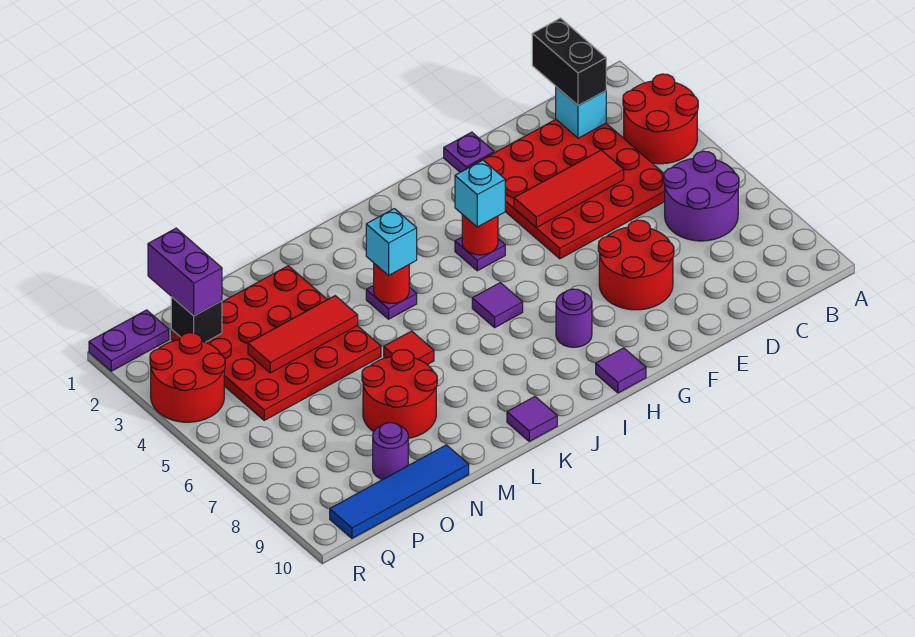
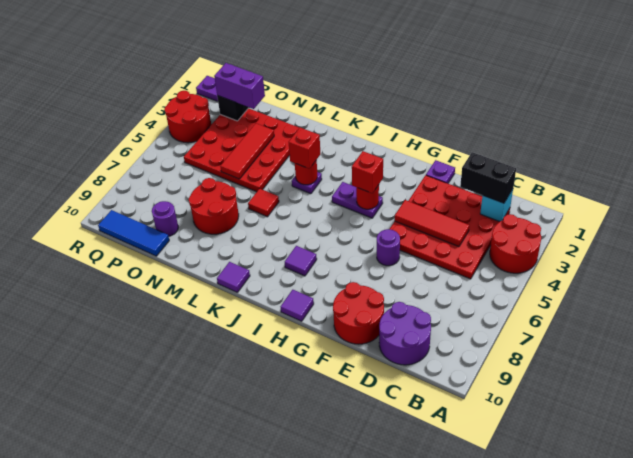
purple 2x2 round brick [664,151,739,241] -> purple 2x2 round brick moved to [379,302,431,365]
black 1x2 brick [532,18,606,106] -> black 1x2 brick turned to [460,152,516,203]
red 2x2 round brick [598,220,674,310] -> red 2x2 round brick moved to [333,282,384,344]
purple 1x1 plate [455,237,505,271] -> purple 1x2 plate [332,182,383,218]
cyan 1x1 brick [455,160,505,227] -> red 1x1 brick [352,151,383,193]
purple 1x1 round brick [556,289,592,347] -> purple 1x1 round brick moved to [377,229,400,266]
purple 1x1 tile [472,283,523,328] -> purple 1x1 tile moved to [285,246,317,276]
cyan 1x1 brick [366,209,417,275] -> red 1x1 brick [289,128,320,168]
red 1x3 tile [248,296,358,373] -> red 1x3 tile turned to [220,123,274,179]
blue 1x4 tile [330,445,469,538] -> blue 1x3 tile [98,210,169,256]
purple 1x2 brick [148,228,222,316] -> purple 1x2 brick turned to [214,63,265,109]

